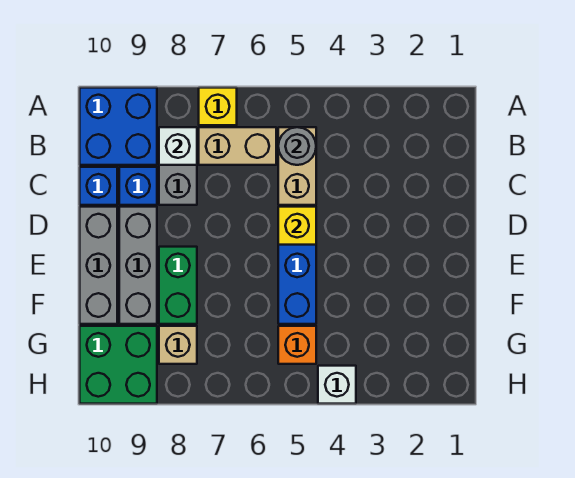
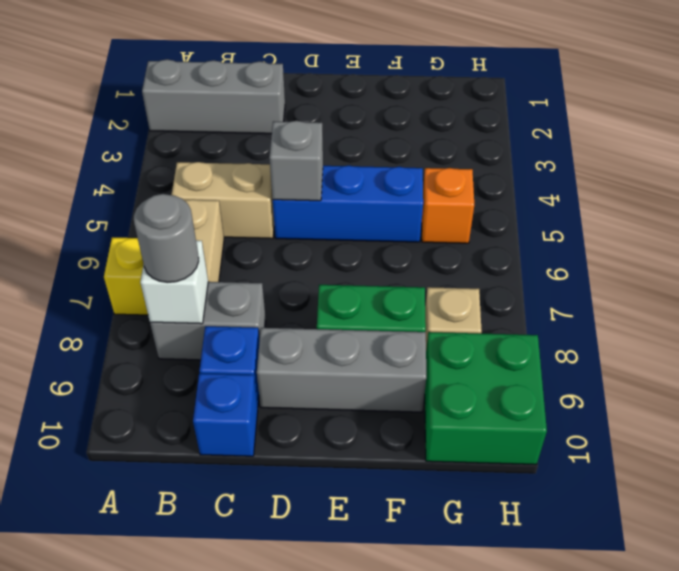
blue 2x2 brick [80,88,157,165] -> none
grey 1x1 round brick [278,127,316,165] -> grey 1x1 round brick moved to [134,194,199,282]
yellow 1x1 brick [278,207,316,245] -> grey 1x1 brick [269,121,323,201]
grey 1x3 brick [80,207,117,324] -> grey 1x3 brick moved to [142,59,285,134]
white 1x1 brick [318,366,356,404] -> none

